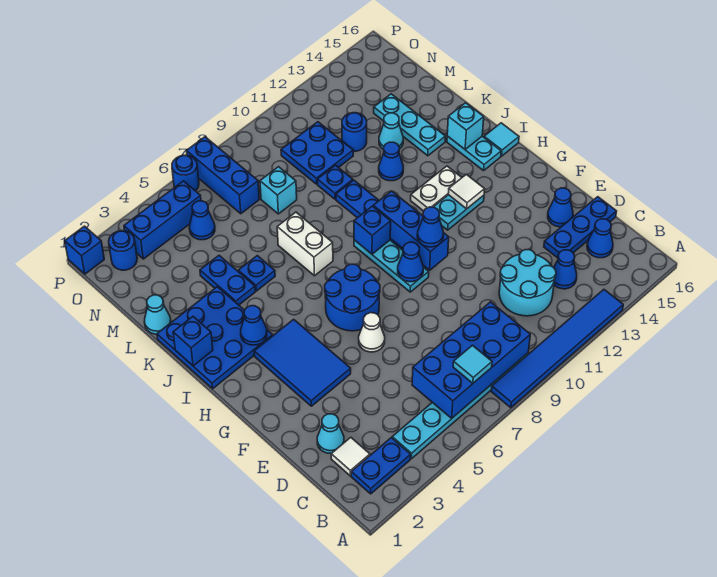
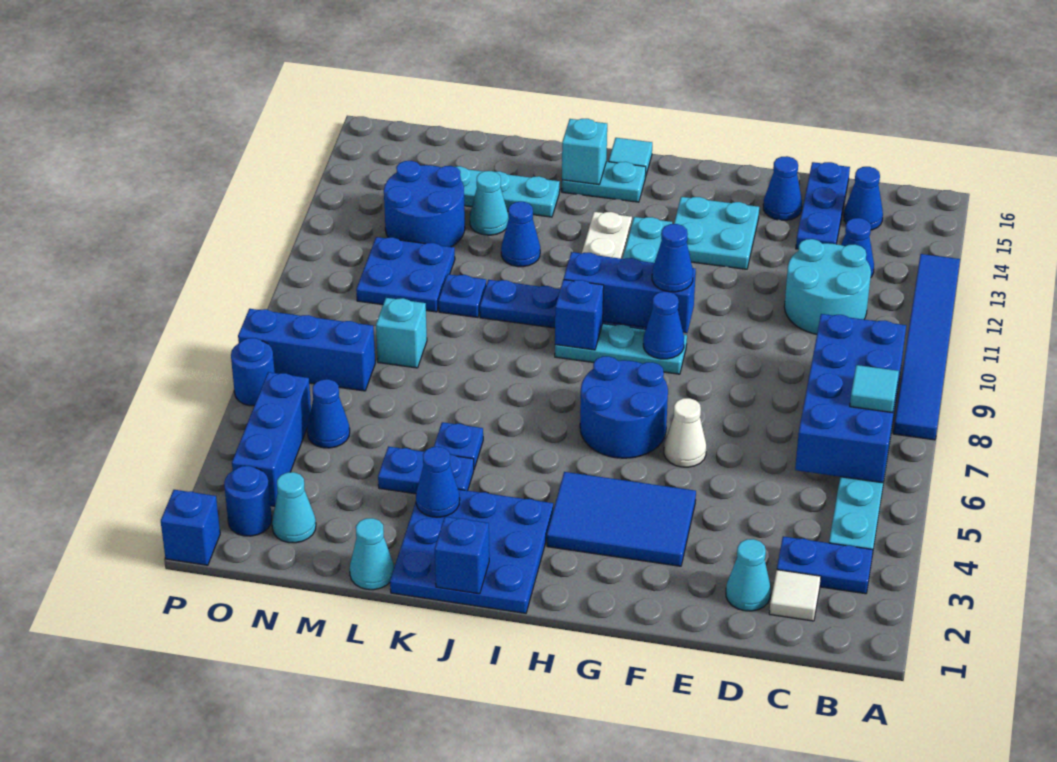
blue 1x2 plate [351,438,411,494] -> blue 1x2 plate turned to [777,536,873,594]
none -> cyan 2x2 plate [674,197,759,269]
white 1x1 tile [448,174,485,209] -> none
blue 1x1 cone [241,306,267,345] -> blue 1x1 cone moved to [416,447,460,517]
white 1x2 brick [277,212,333,276] -> none
blue 1x1 round brick [342,113,367,151] -> blue 2x2 round brick [384,161,465,247]
none -> cyan 1x1 cone [272,472,316,543]

